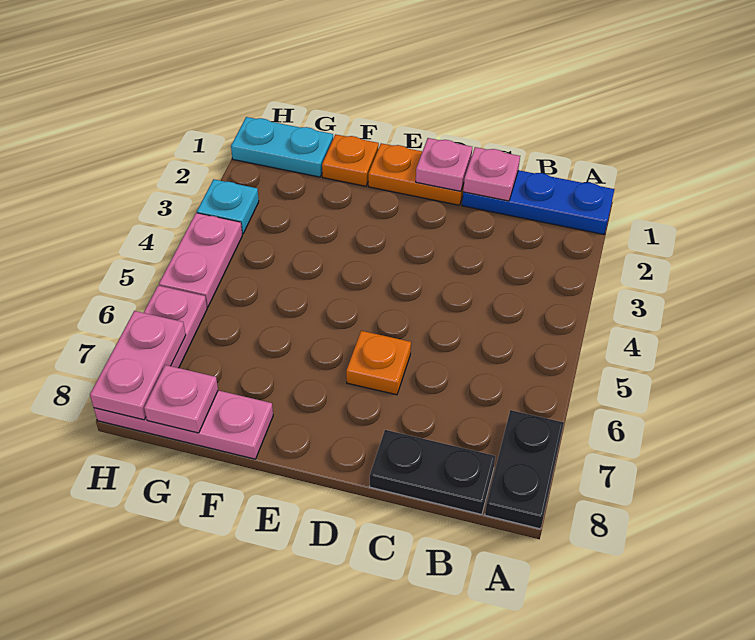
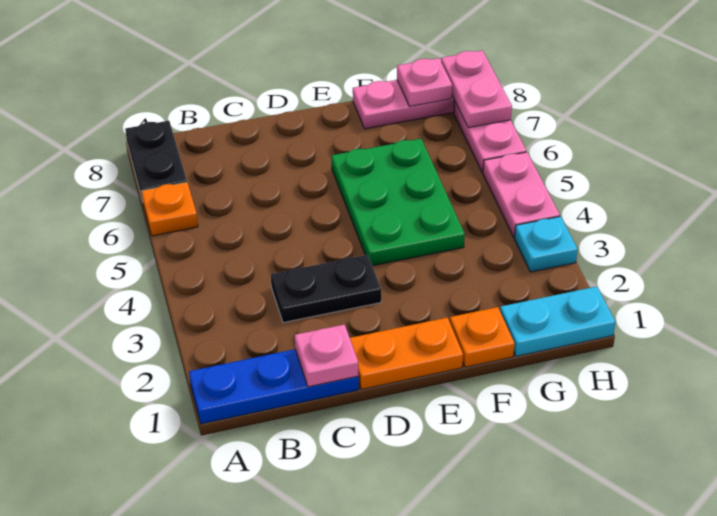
black 1x2 plate [370,430,495,515] -> black 1x2 plate moved to [271,255,381,323]
pink 1x1 plate [416,138,472,191] -> none
orange 1x1 plate [346,331,411,395] -> orange 1x1 plate moved to [141,182,198,236]
none -> green 2x3 plate [332,139,465,266]

